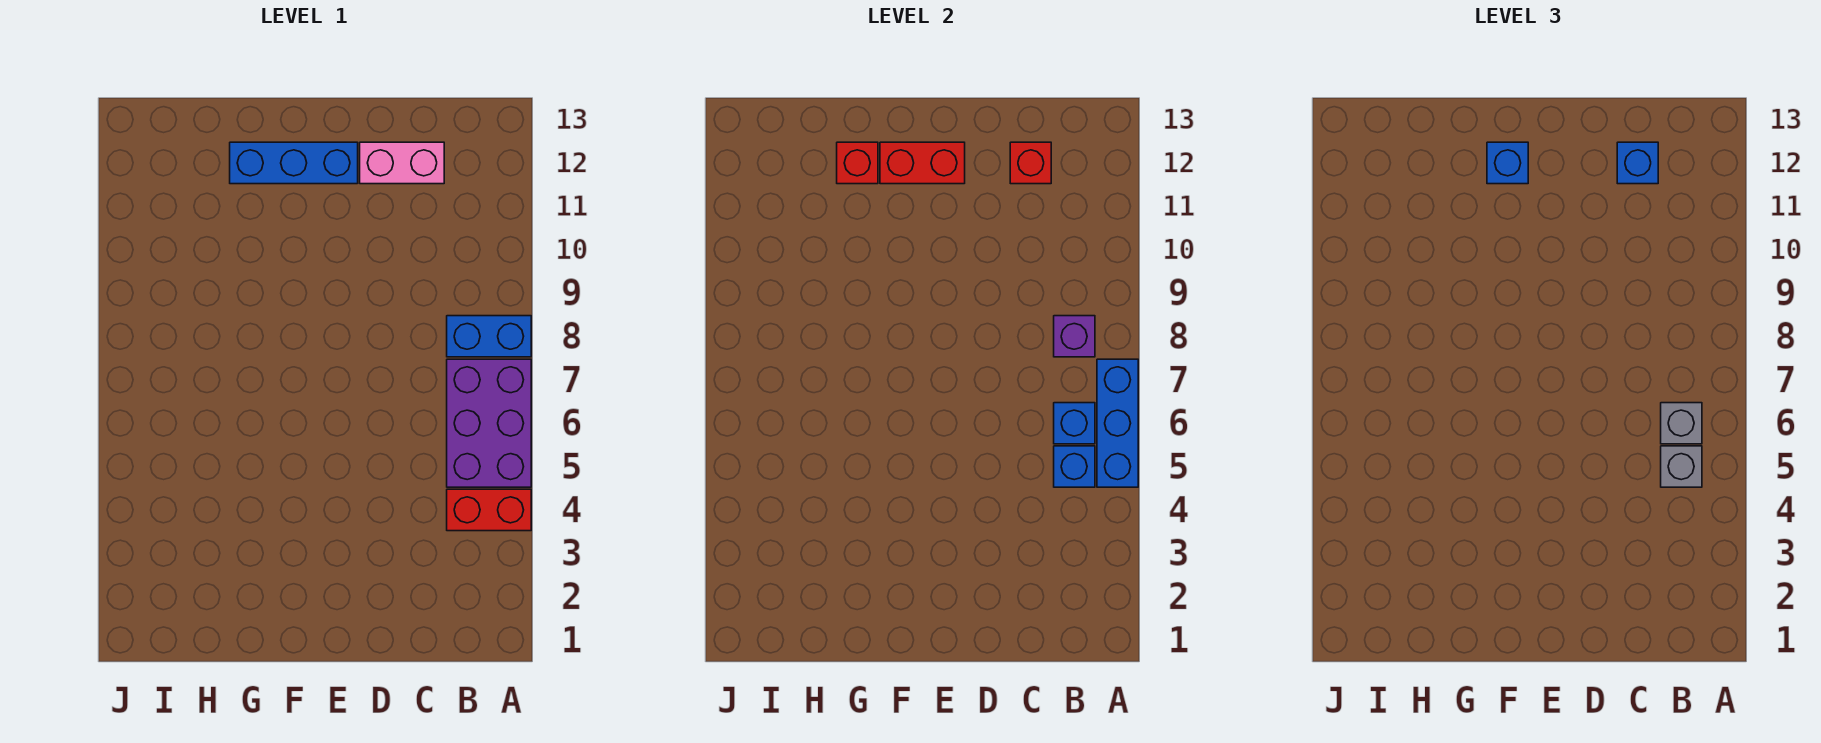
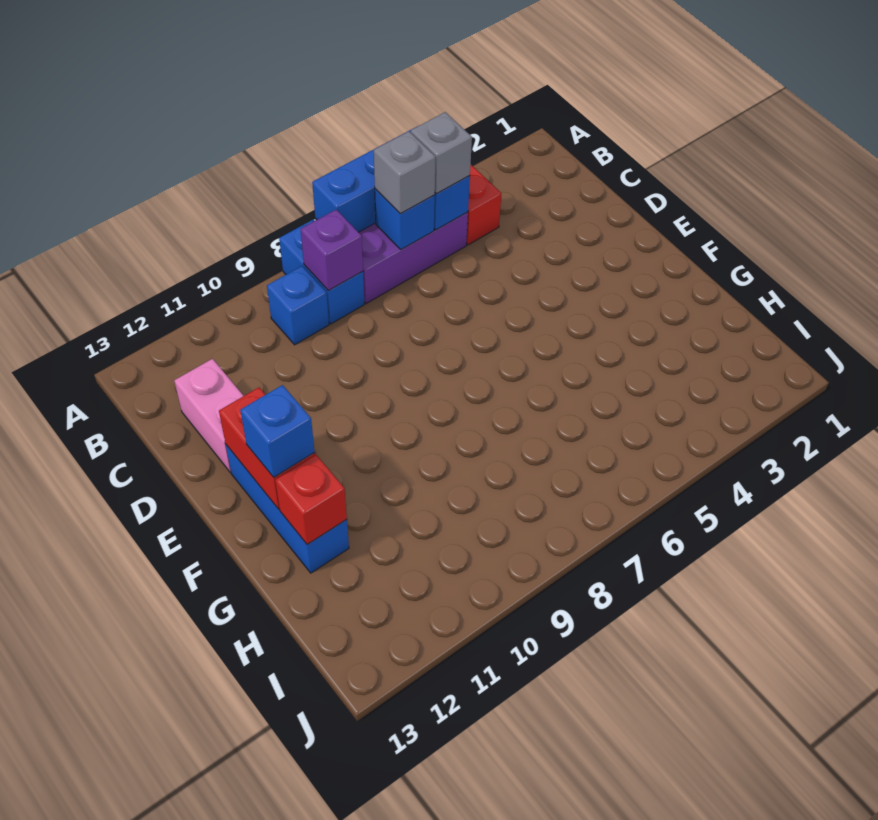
red 1x1 brick [1010,142,1051,184] -> none
blue 1x1 brick [1617,142,1658,184] -> blue 1x1 brick moved to [267,266,329,345]

